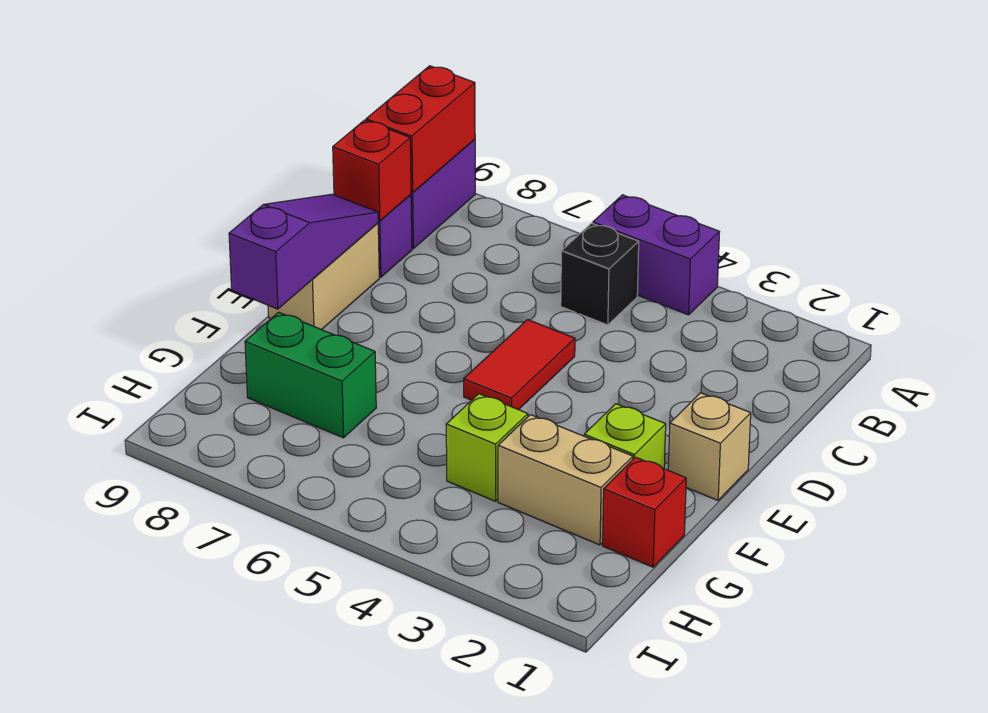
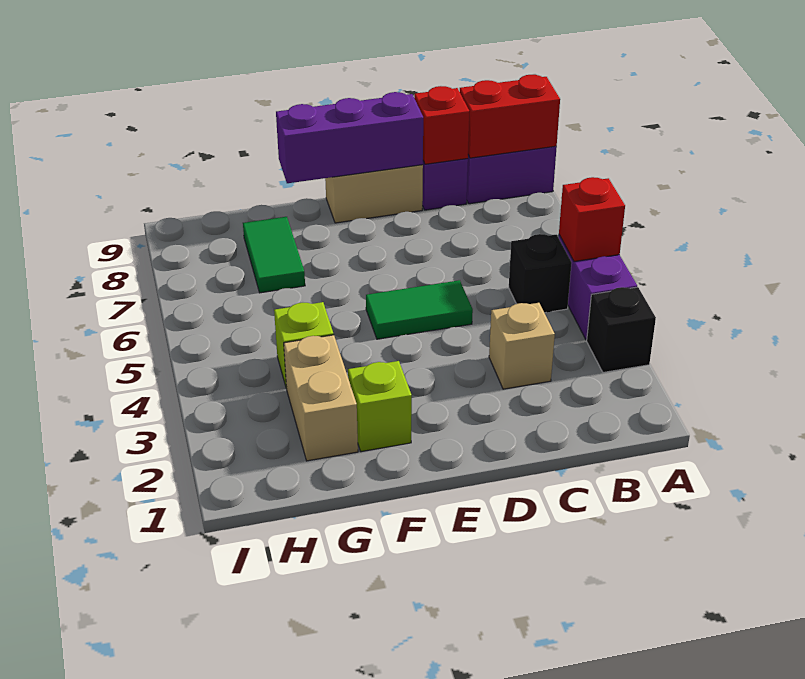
none -> black 1x1 brick [587,287,656,372]
red 1x2 tile [464,320,575,410] -> green 1x2 tile [366,280,473,339]
purple 1x3 slope [229,194,378,309] -> purple 1x3 brick [276,92,423,183]
tan 1x1 brick [668,393,751,500] -> tan 1x1 brick moved to [489,303,555,389]
red 1x1 brick [603,457,686,567] -> red 1x1 brick moved to [559,177,625,261]
green 1x2 brick [245,312,376,438] -> green 1x2 tile [243,217,305,293]

